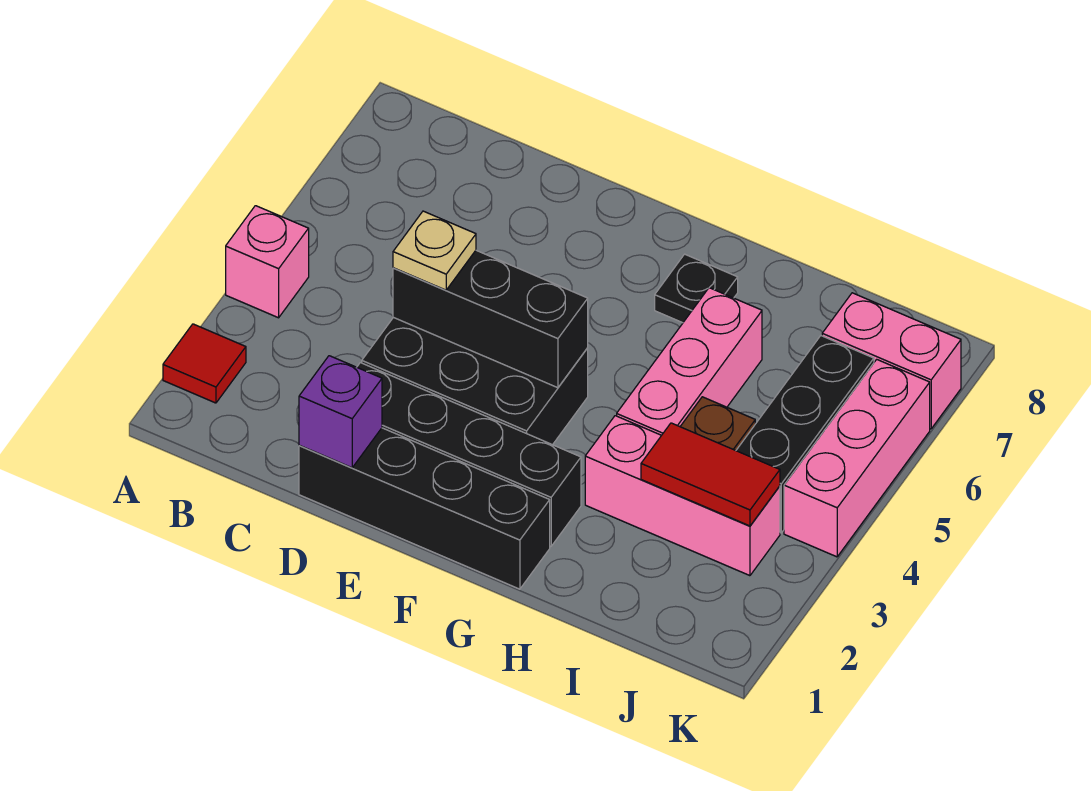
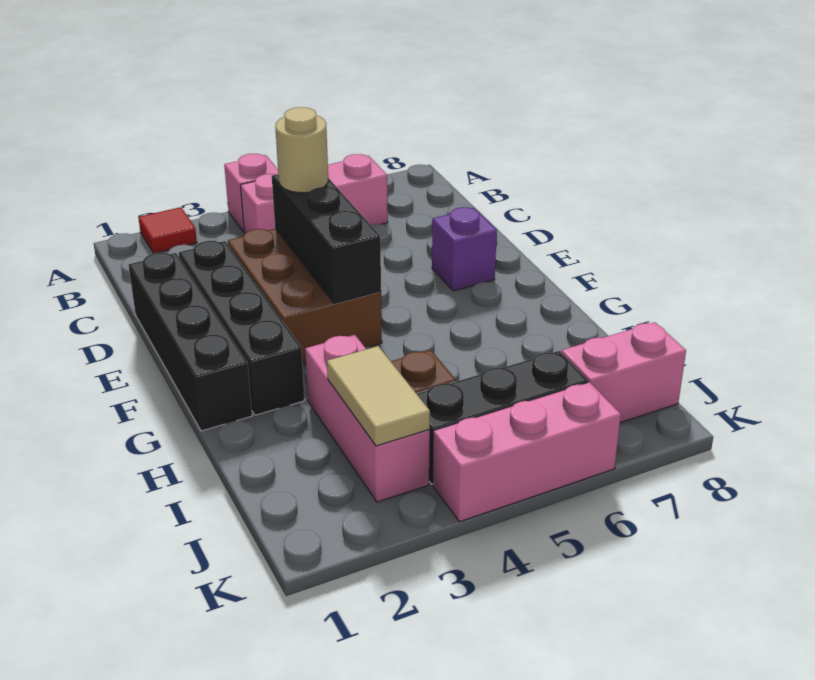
purple 1x1 brick [299,356,382,468] -> purple 1x1 brick moved to [432,207,497,291]
black 2x3 brick [362,317,588,445] -> brown 2x3 brick [228,229,382,365]
tan 1x1 plate [393,211,476,290] -> tan 1x1 round brick [275,107,328,193]
black 1x1 plate [655,254,738,323] -> none
pink 1x3 brick [617,288,762,435] -> pink 1x3 brick moved to [240,154,388,233]
red 1x2 tile [641,423,780,526] -> tan 1x2 tile [327,346,430,446]
pink 1x2 brick [822,293,961,429] -> pink 1x2 brick turned to [561,322,686,423]

